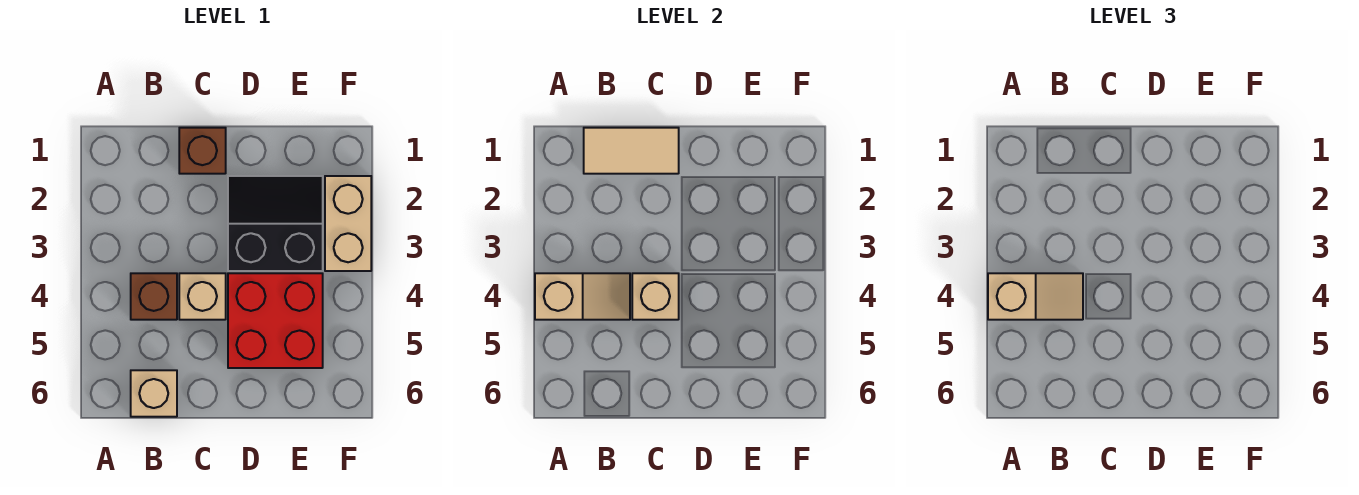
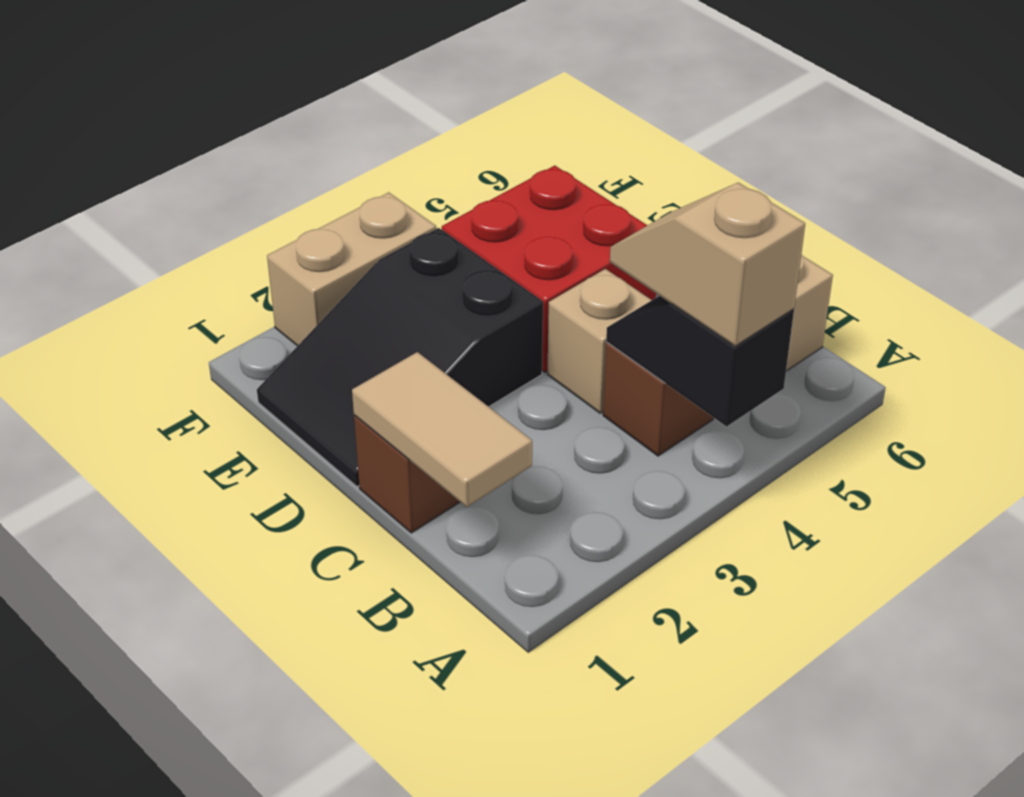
tan 1x2 slope [535,273,630,320] -> black 1x2 slope [606,296,794,426]
tan 1x1 brick [632,273,679,320] -> none
black 2x2 slope [228,176,323,271] -> black 2x3 slope [257,228,543,487]

